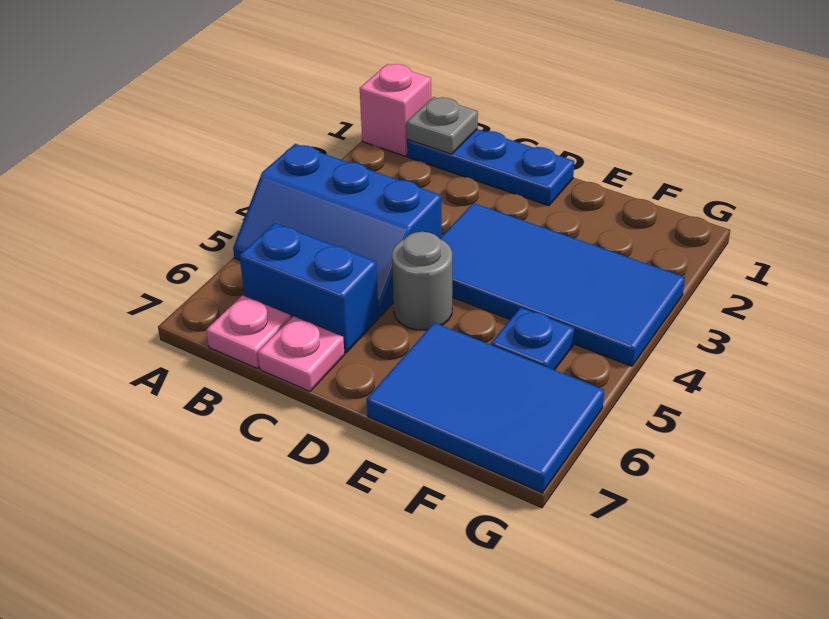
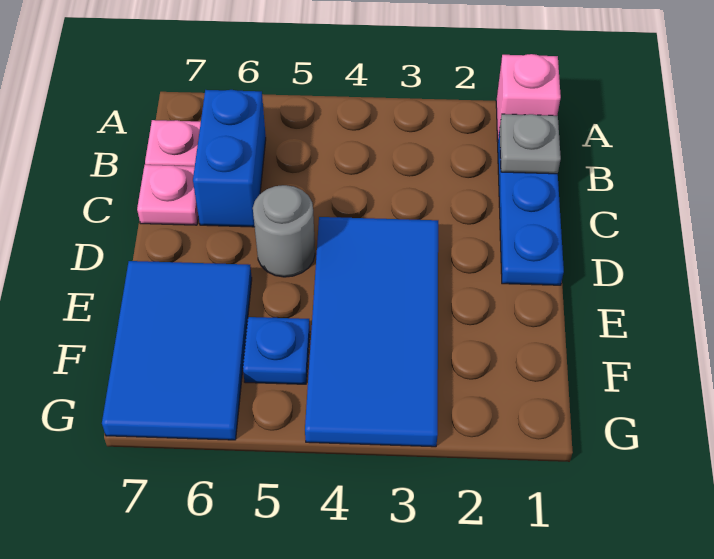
blue 2x3 slope [233,144,442,316] -> none

